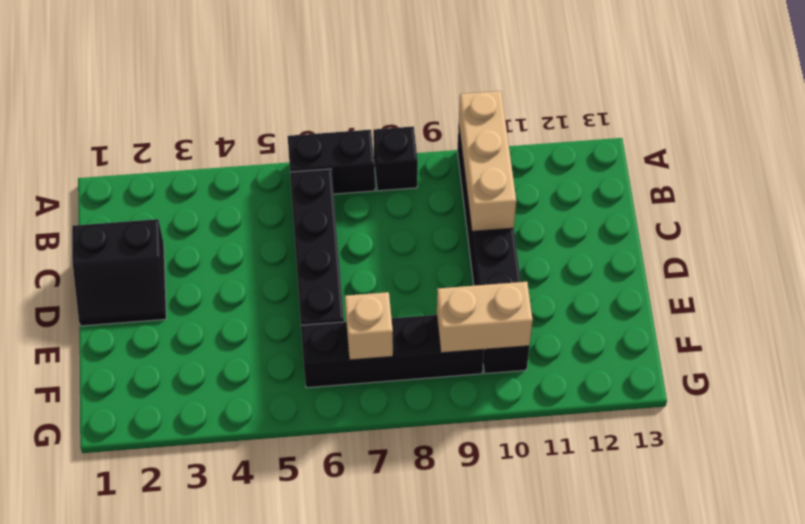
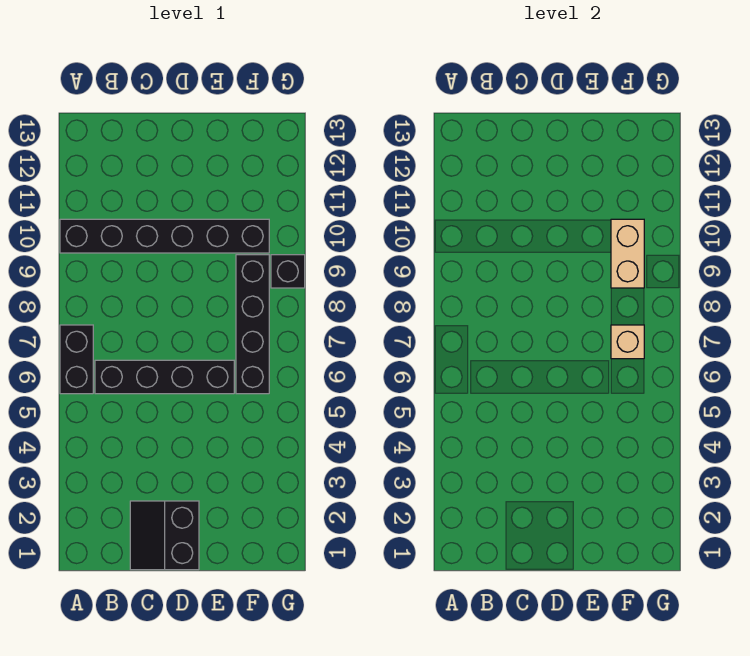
black 1x1 brick [373,126,418,191] -> black 1x1 brick moved to [271,255,305,288]
tan 1x3 brick [459,91,516,231] -> none
black 2x2 slope [72,219,166,326] -> black 2x2 slope turned to [130,501,199,570]

